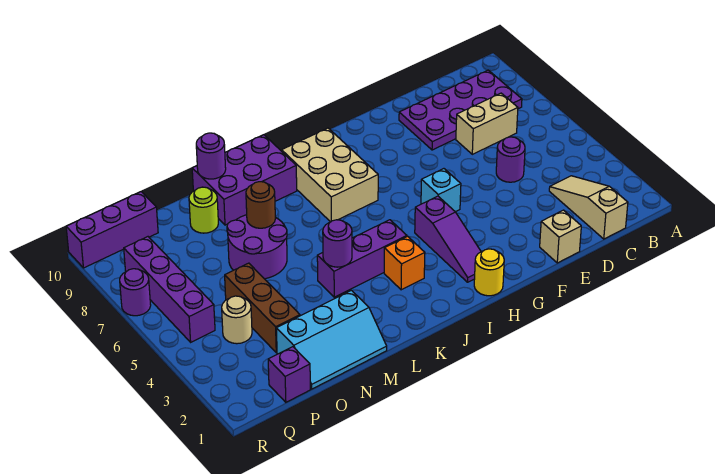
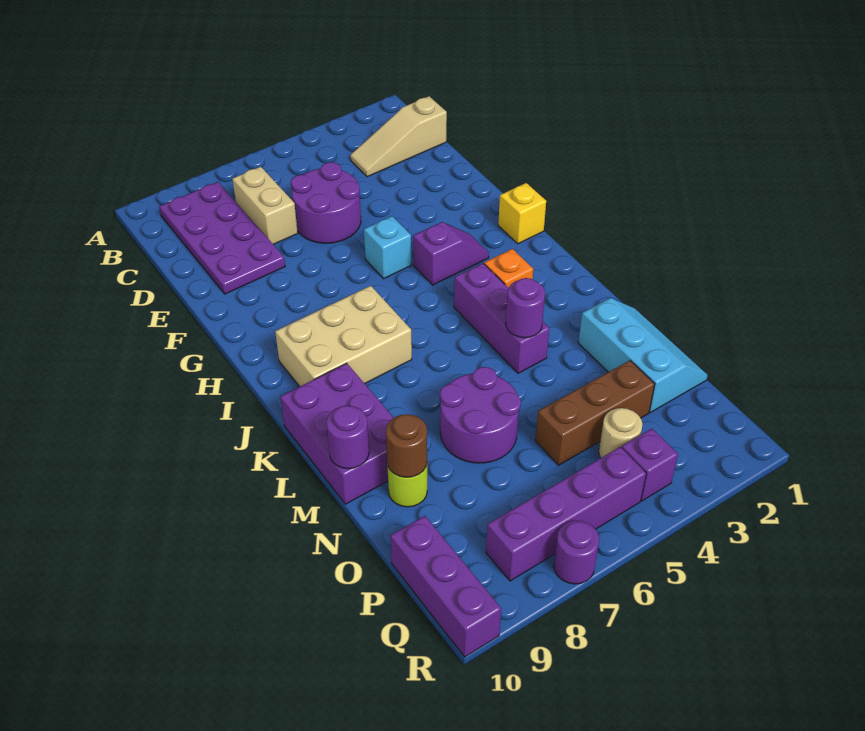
purple 1x1 round brick [496,137,525,182] -> purple 2x2 round brick [291,162,361,243]
tan 1x1 brick [540,210,581,263] -> none
yellow 1x1 round brick [474,249,504,296] -> yellow 1x1 brick [498,183,546,244]
purple 1x3 slope [415,196,481,282] -> purple 1x2 slope [413,222,489,285]
brown 1x1 round brick [246,182,275,228] -> brown 1x1 round brick moved to [386,414,427,477]
purple 1x1 brick [268,347,310,402] -> purple 1x1 brick moved to [622,429,678,501]

